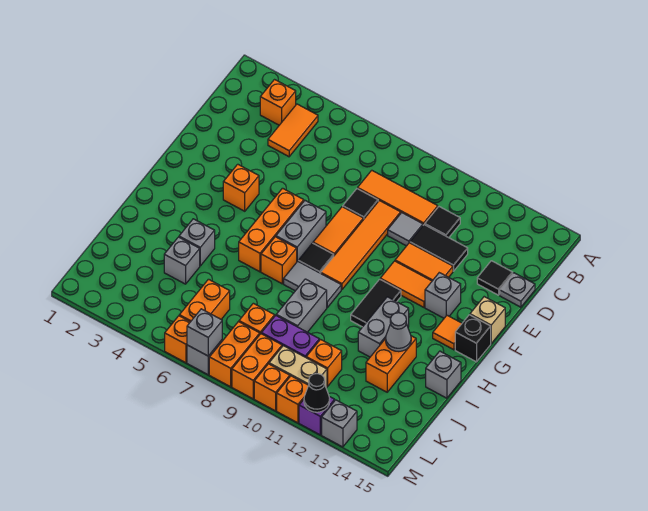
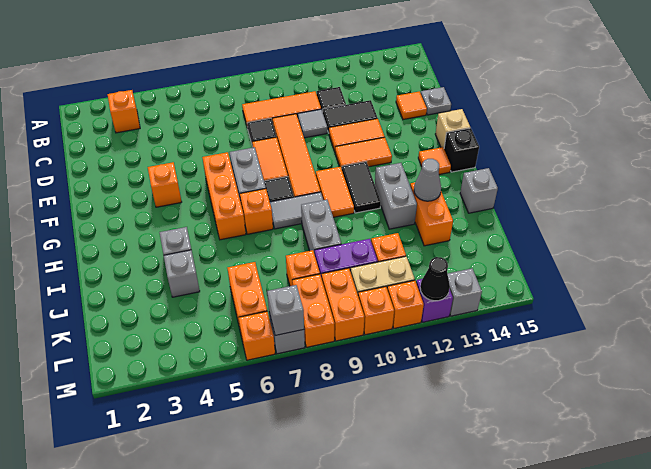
orange 1x2 tile [268,104,318,157] -> orange 1x2 tile moved to [316,167,354,217]
black 1x1 tile [477,261,513,295] -> orange 1x1 tile [396,92,427,120]
grey 1x1 brick [425,273,461,318] -> none

